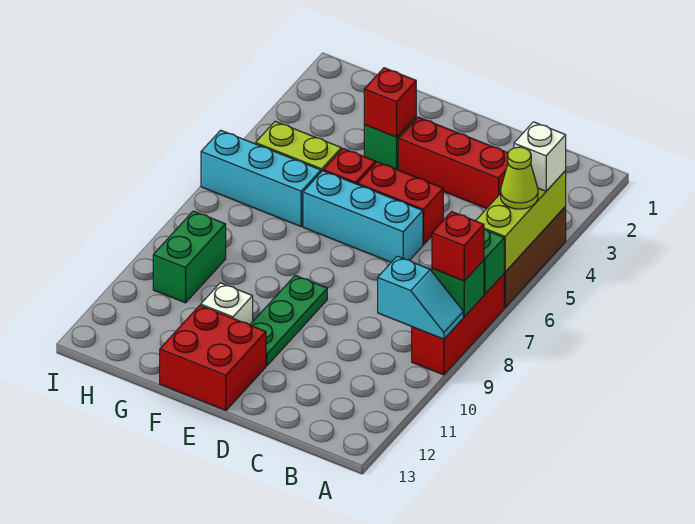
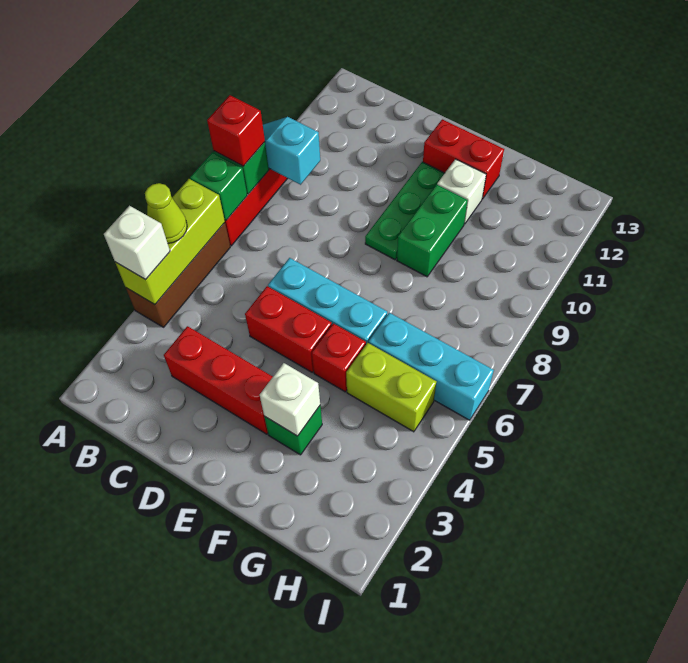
red 2x2 brick [160,305,266,410] -> red 1x2 brick [423,119,504,199]
red 1x1 brick [364,68,416,137] -> white 1x1 brick [260,363,320,436]
green 1x2 brick [153,211,226,303] -> green 1x2 brick moved to [397,185,468,277]

